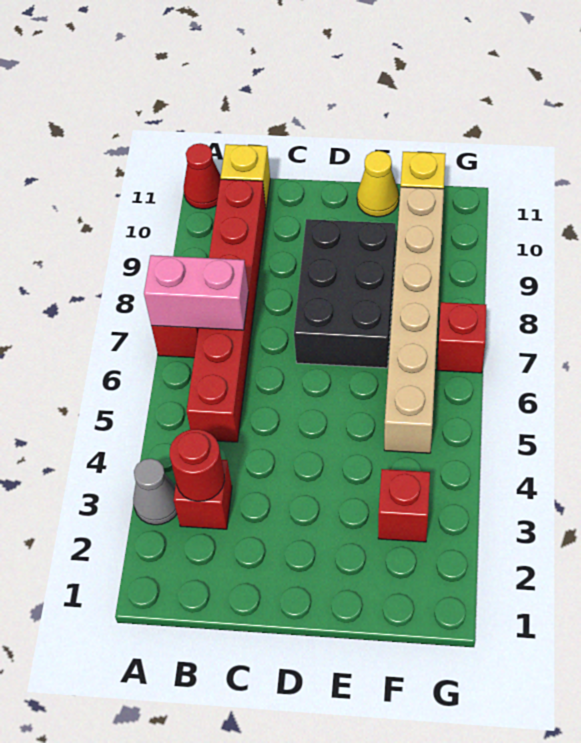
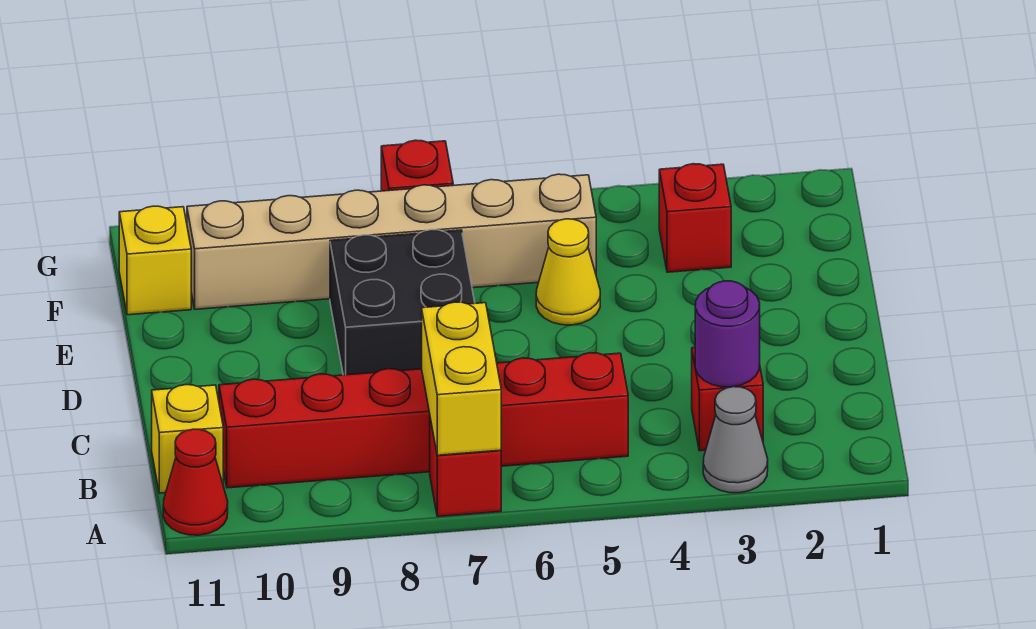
pink 1x2 brick [144,255,249,330] -> yellow 1x2 brick [422,302,501,455]
red 1x1 round brick [170,429,225,501] -> purple 1x1 round brick [695,281,760,387]
black 2x3 brick [294,219,396,368] -> black 2x2 brick [330,230,475,375]
yellow 1x1 cone [357,151,399,217] -> yellow 1x1 cone moved to [536,219,600,325]

